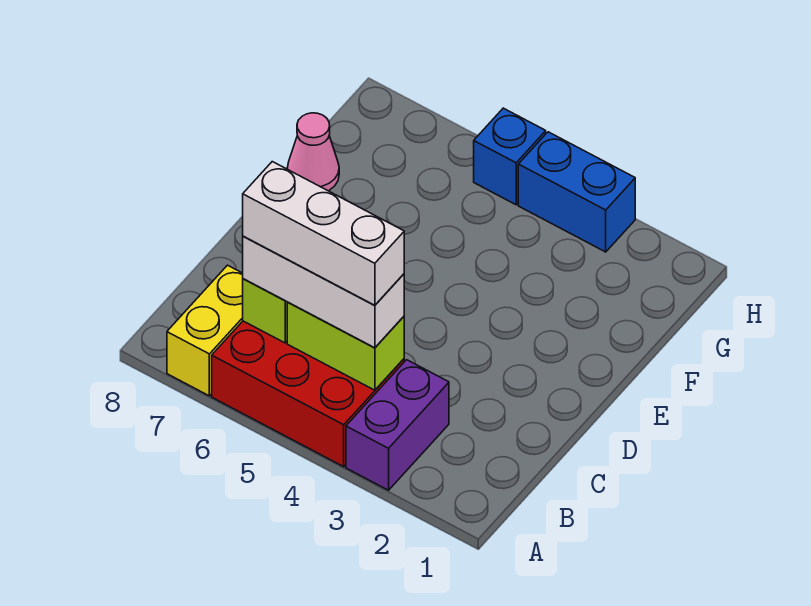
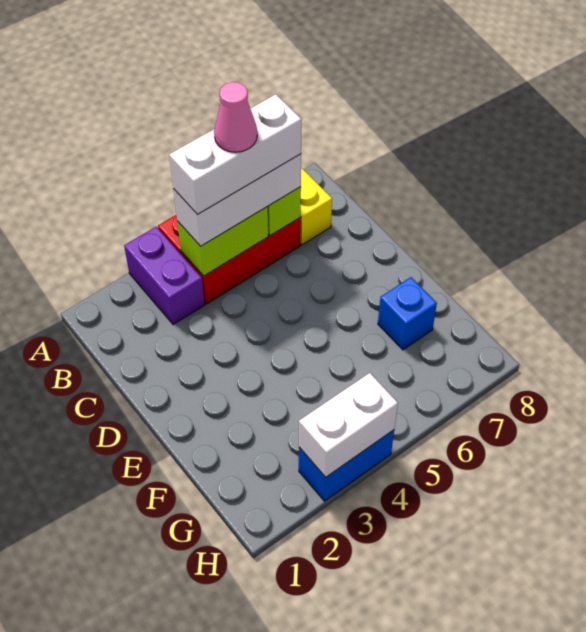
pink 1x1 cone [287,113,339,191] -> pink 1x1 cone moved to [214,82,257,152]
none -> white 1x2 brick [299,373,398,477]
blue 1x1 brick [474,108,546,205] -> blue 1x1 brick moved to [378,277,437,350]

